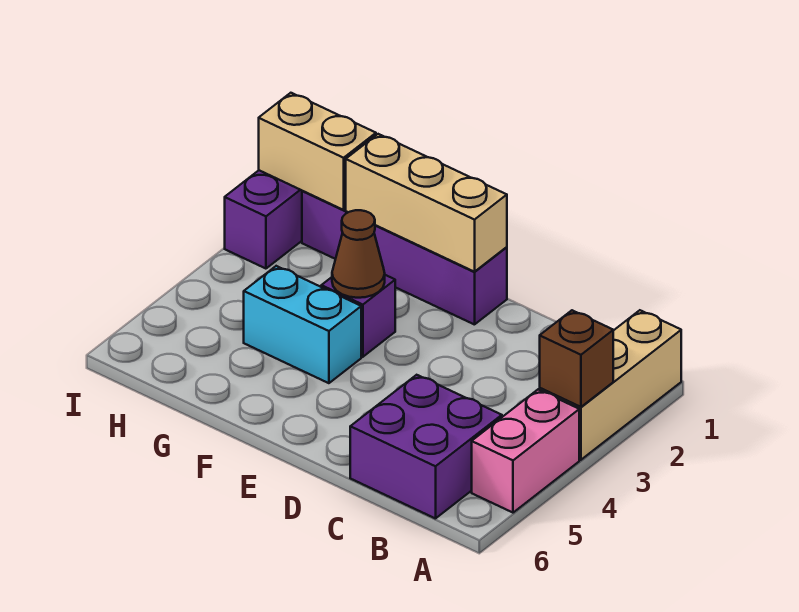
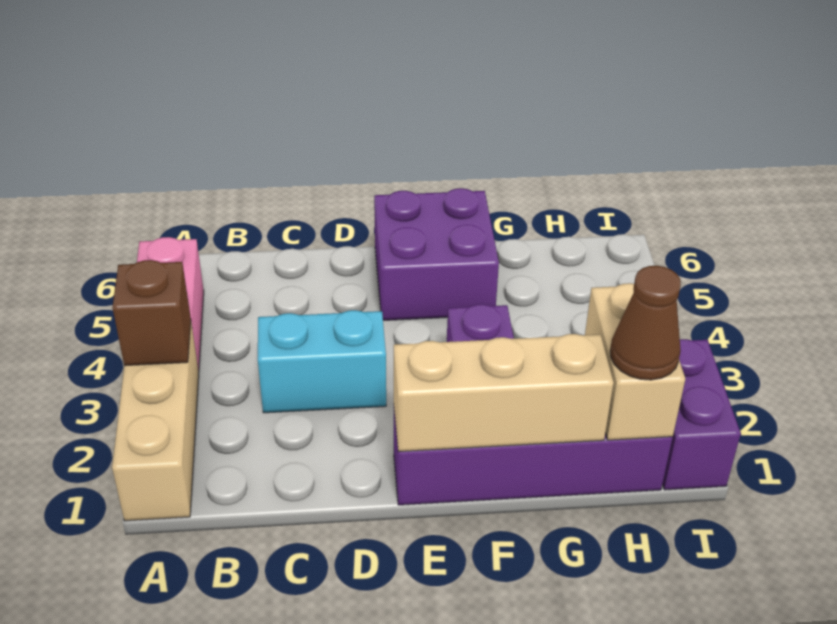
purple 2x2 brick [350,375,502,519] -> purple 2x2 brick moved to [374,188,499,320]
brown 1x1 cone [332,210,385,298] -> brown 1x1 cone moved to [610,266,681,380]
cyan 1x2 brick [244,266,361,383] -> cyan 1x2 brick moved to [258,310,386,413]
tan 1x2 brick [259,93,376,210] -> tan 1x2 brick turned to [585,283,685,440]

